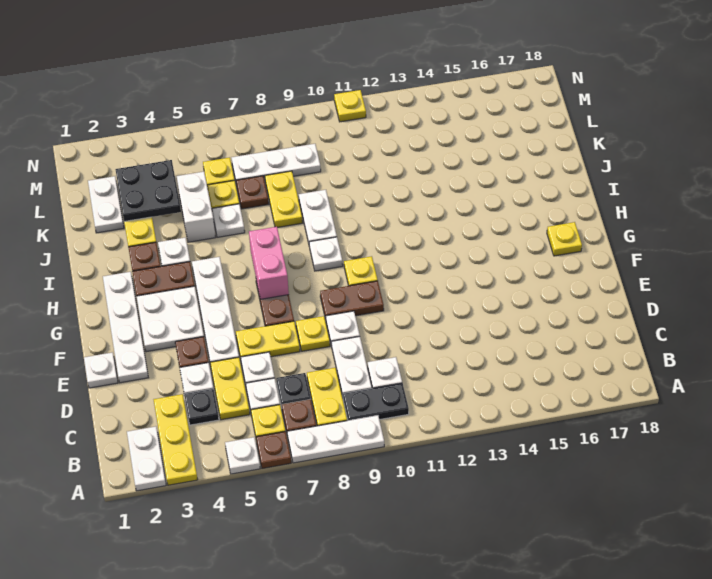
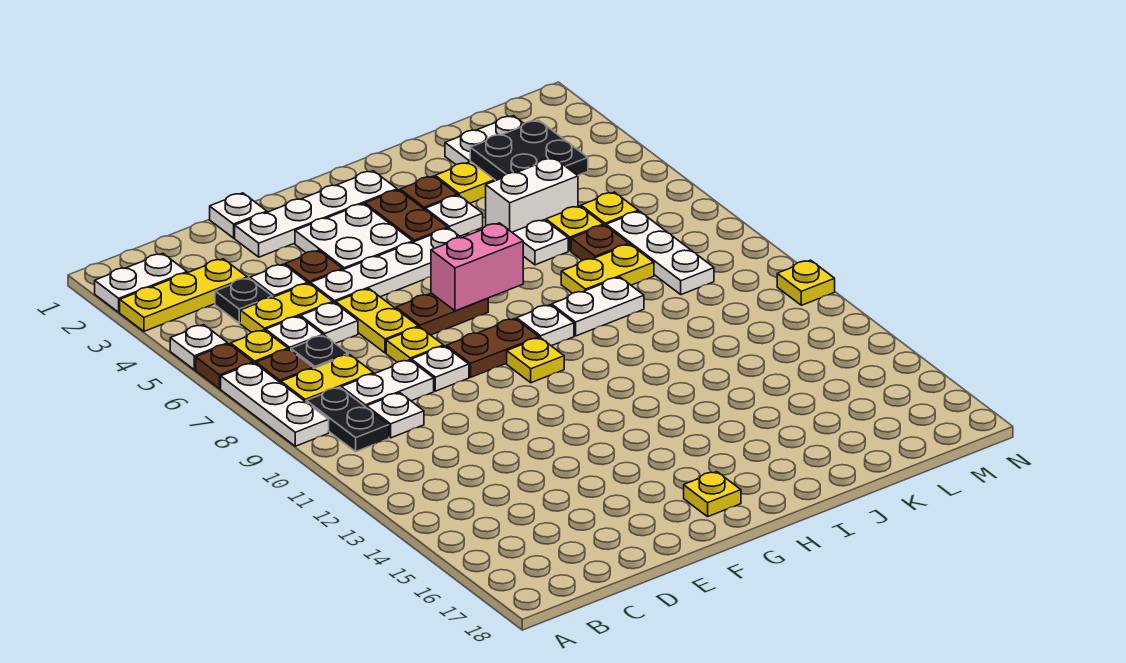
brown 1x2 plate [320,281,384,319] -> brown 1x2 plate turned to [447,319,539,377]

